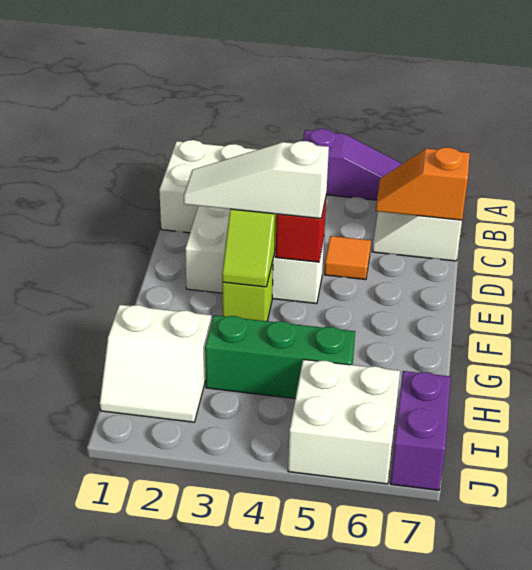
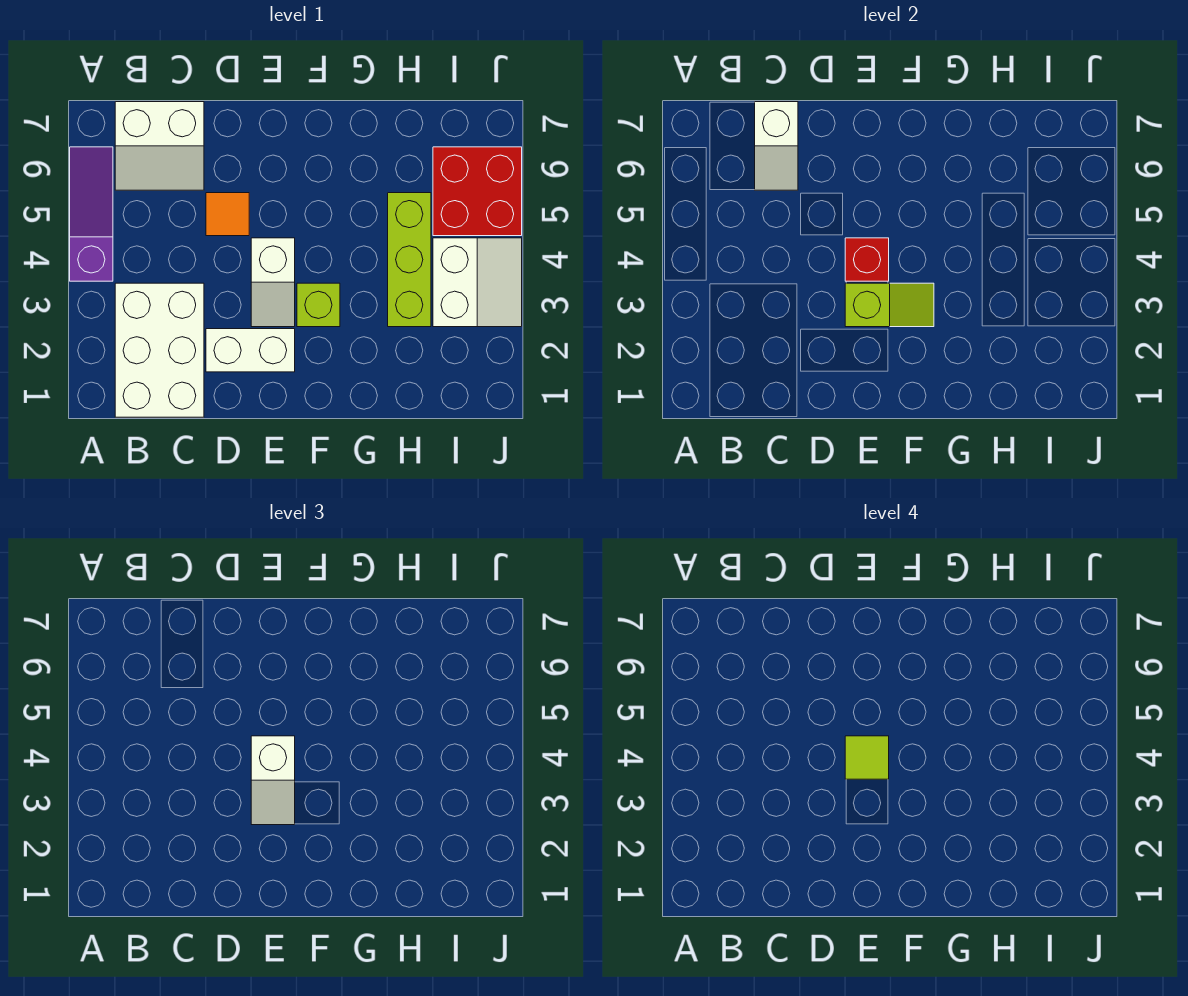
orange 1x2 slope [376,147,470,220] -> white 1x2 slope [755,102,798,190]
white 1x3 slope [184,141,329,219] -> white 1x2 slope [251,736,295,825]
none -> lime 1x1 tile [845,736,889,779]
white 2x2 slope [100,305,211,422] -> white 2x2 slope moved to [433,238,522,327]
green 1x3 brick [205,315,355,398] -> lime 1x3 brick [388,193,431,327]
white 2x2 brick [288,359,400,484] -> red 2x2 brick [433,147,522,236]
purple 1x2 brick [390,371,451,490] -> none

